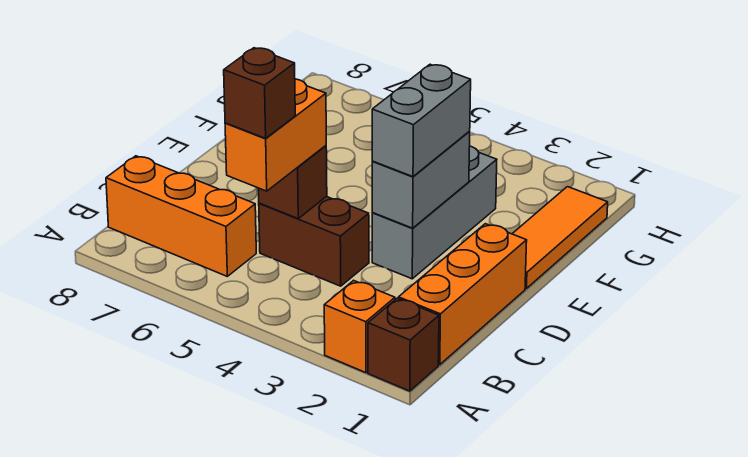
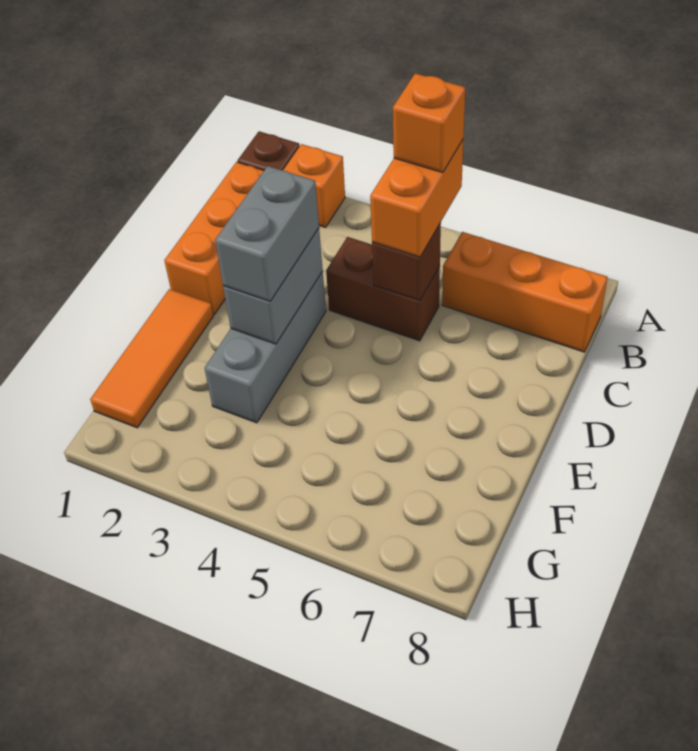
brown 1x1 brick [224,48,295,138] -> orange 1x1 brick [393,73,465,173]

